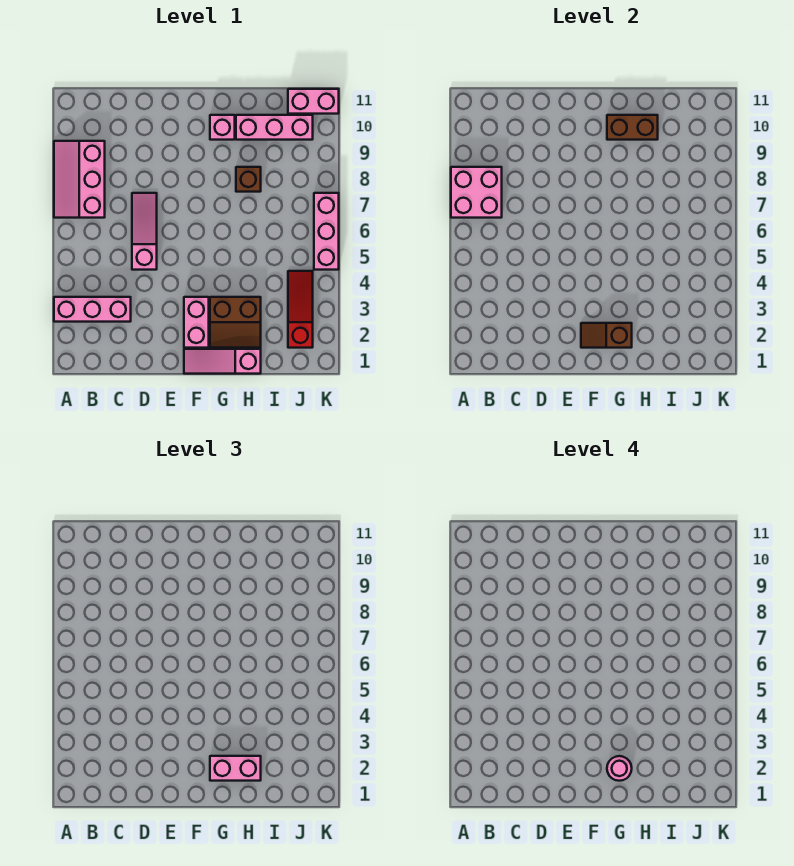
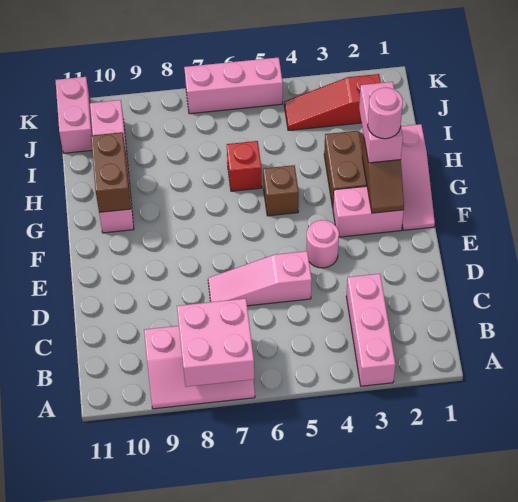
none -> pink 1x1 round brick [306,220,339,268]
none -> red 1x1 brick [227,141,262,191]
brown 1x1 brick [236,167,261,192] -> brown 1x1 brick moved to [263,165,299,216]

